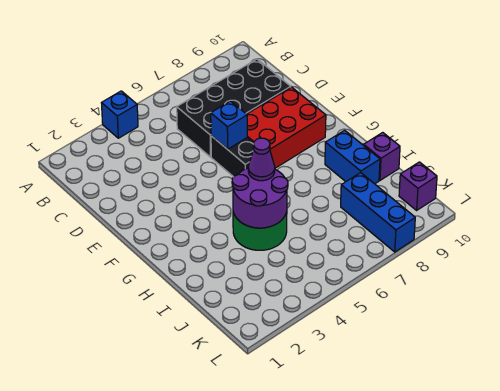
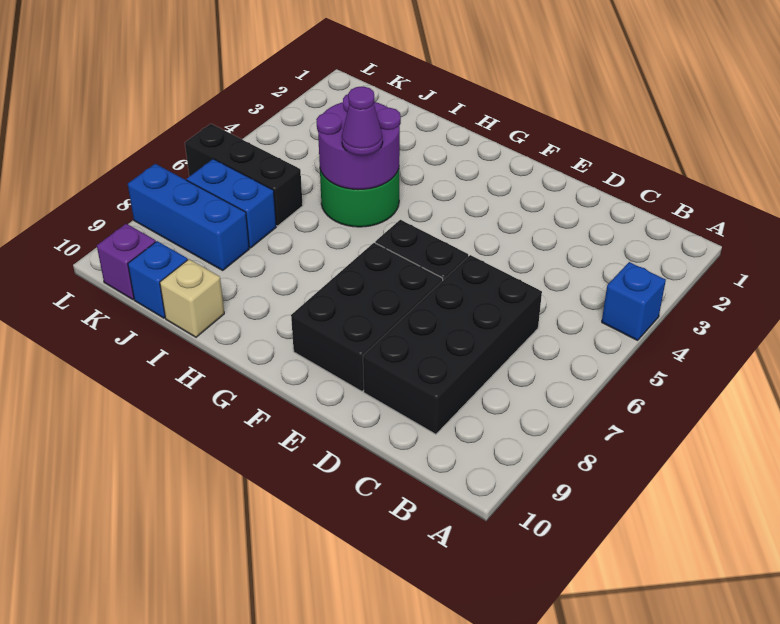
blue 1x1 brick [211,101,247,149] -> blue 1x1 brick moved to [128,241,188,318]
red 2x3 brick [247,87,326,168] -> black 2x3 brick [291,243,443,391]
blue 1x2 brick [325,130,380,184] -> blue 1x2 brick moved to [187,159,276,248]
purple 1x1 brick [364,133,400,180] -> tan 1x1 brick [160,259,224,337]
none -> black 1x3 brick [185,124,303,226]

